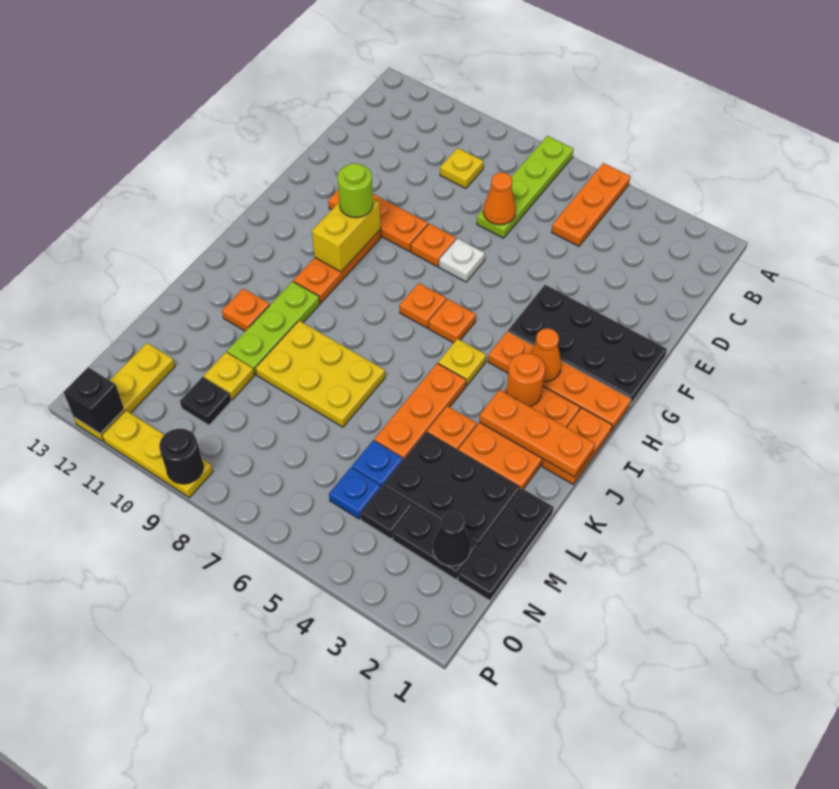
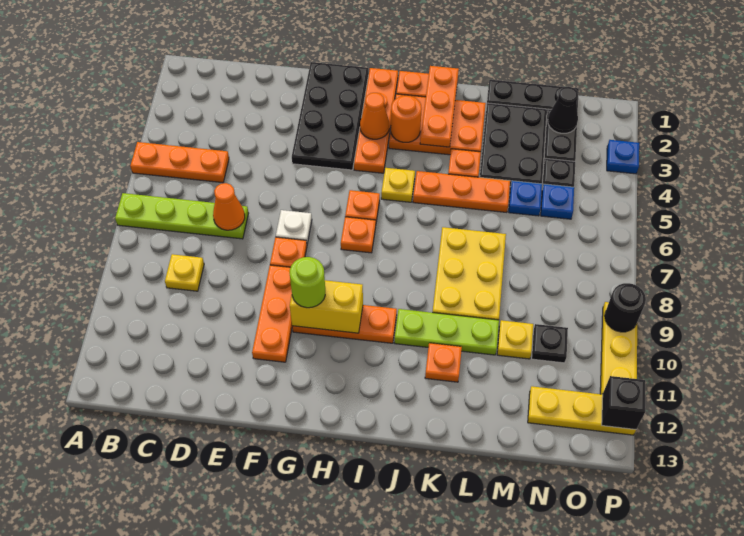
none -> blue 1x1 plate [607,140,639,174]

